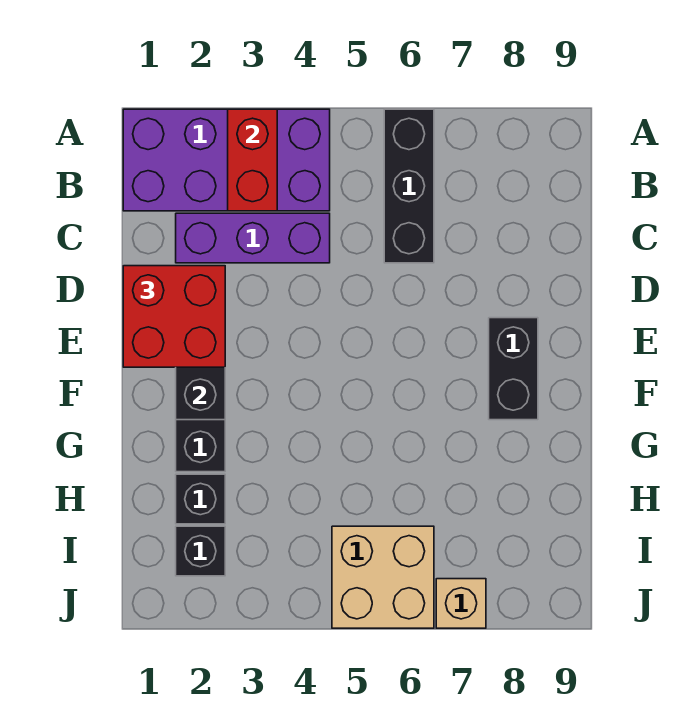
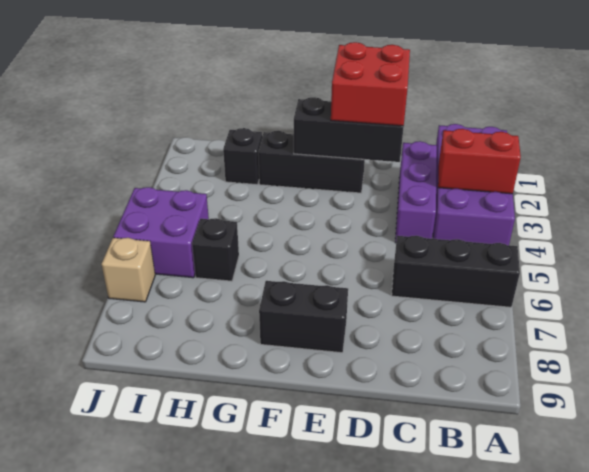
black 1x1 brick [176,526,225,576] -> black 1x1 brick moved to [192,218,239,281]
tan 2x2 brick [332,526,434,628] -> purple 2x2 brick [113,187,209,278]

